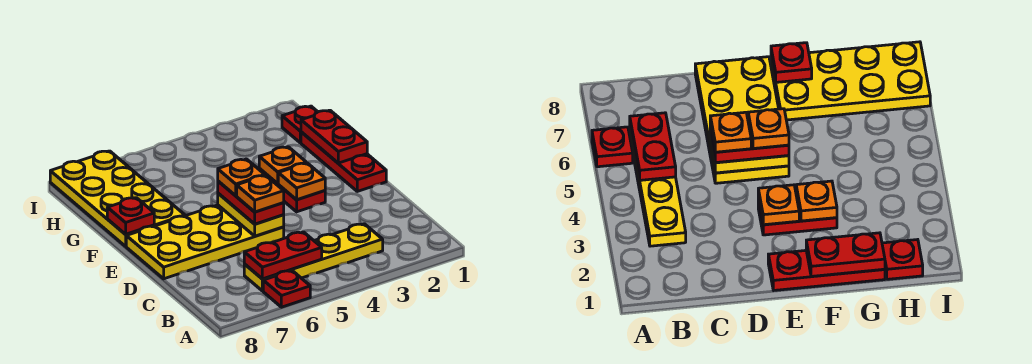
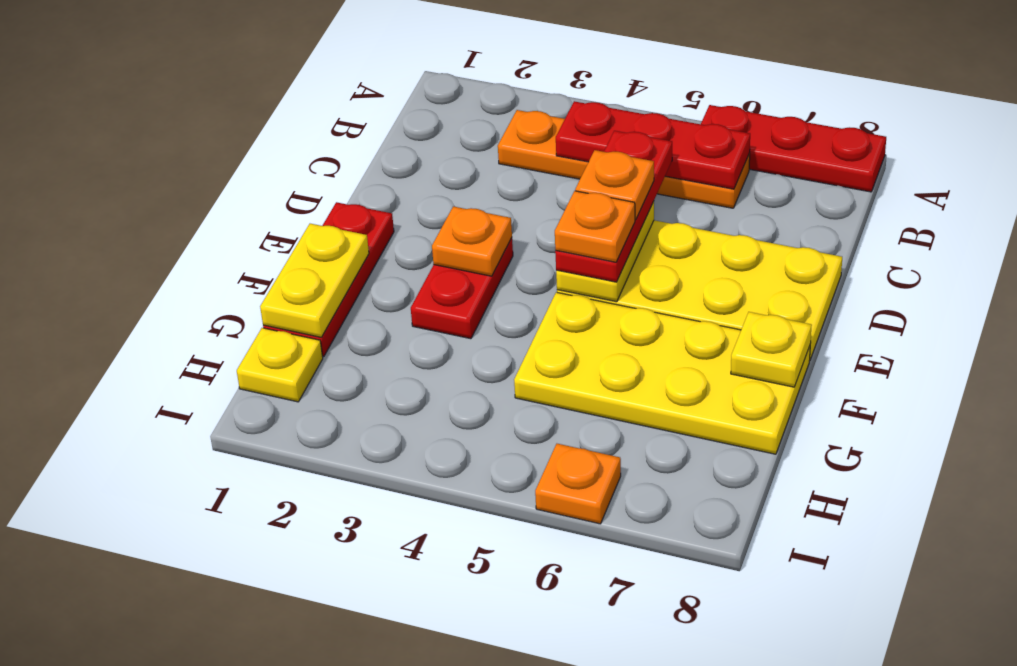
red 1x1 plate [263,271,310,307] -> red 1x3 plate [701,105,886,192]
yellow 1x4 plate [244,224,383,291] -> orange 1x4 plate [498,110,750,208]
red 1x2 plate [244,232,322,279] -> red 1x3 plate [556,101,750,189]
red 1x2 plate [218,181,284,224] -> red 1x3 plate [555,131,672,282]
red 1x2 plate [301,110,367,163] -> yellow 1x2 plate [260,224,369,337]
orange 1x1 plate [259,147,306,184] -> orange 1x1 plate moved to [535,444,621,524]
yellow 2x4 plate [50,151,185,246] -> yellow 2x4 plate turned to [514,292,810,454]
red 1x1 plate [107,198,154,234] -> yellow 1x1 plate [731,312,812,387]
red 1x1 plate [282,106,317,143] -> yellow 1x1 plate [237,328,323,402]

